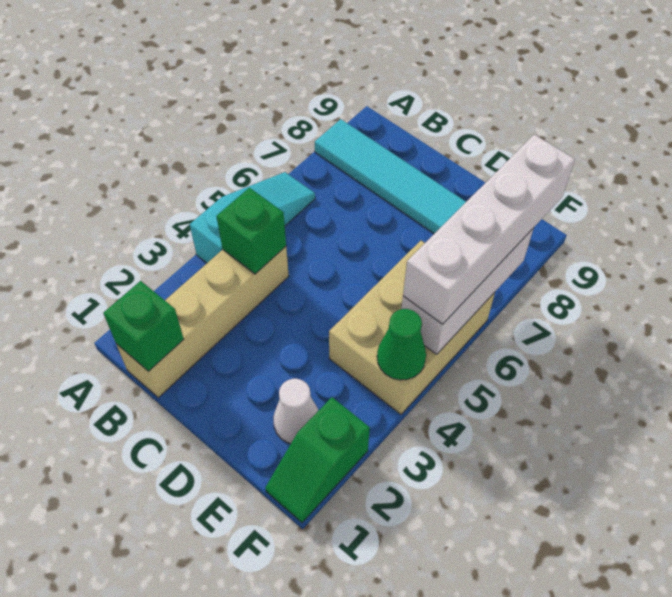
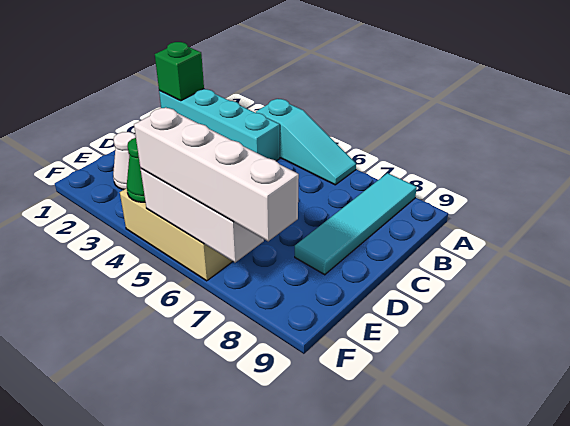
tan 1x4 brick [116,247,289,398] -> cyan 1x4 brick [159,89,280,161]
green 1x1 brick [216,188,286,274] -> none
green 1x2 slope [265,397,370,523] -> none

